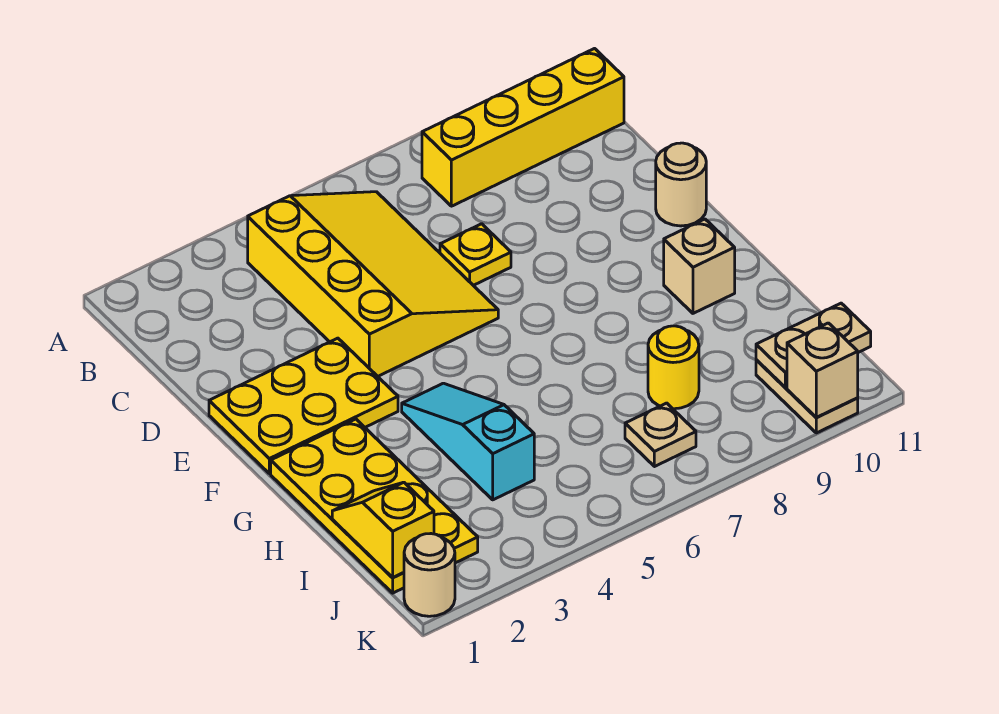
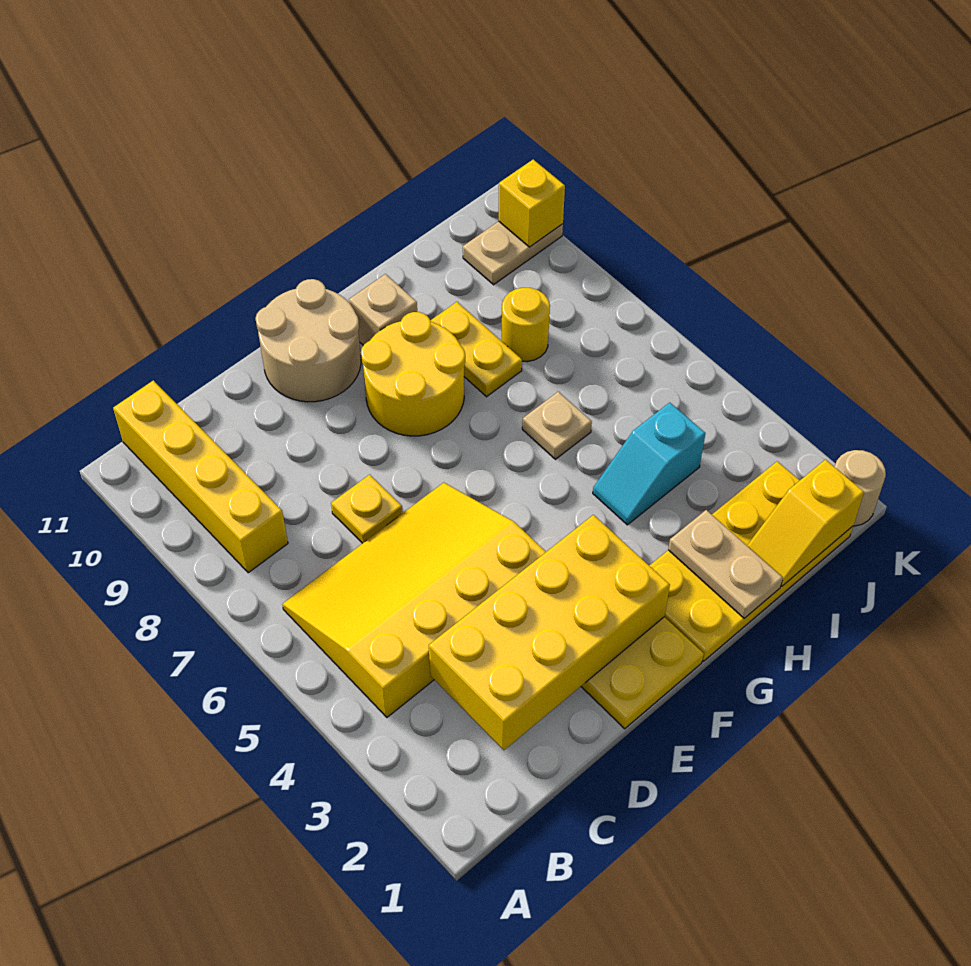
none -> yellow 2x4 brick [429,515,670,750]
tan 1x1 round brick [656,143,706,226] -> tan 2x2 round brick [255,279,361,402]
none -> yellow 2x2 round brick [361,312,465,436]
cyan 1x3 slope [402,383,534,500] -> cyan 1x2 slope [593,403,705,525]
none -> yellow 1x2 plate [430,302,522,397]
tan 1x1 plate [625,403,696,467] -> tan 1x1 plate moved to [522,392,592,459]
tan 1x2 plate [756,303,871,388] -> tan 1x2 plate moved to [668,510,783,618]
tan 1x1 brick [787,323,858,417] -> yellow 1x1 brick [499,160,565,247]

